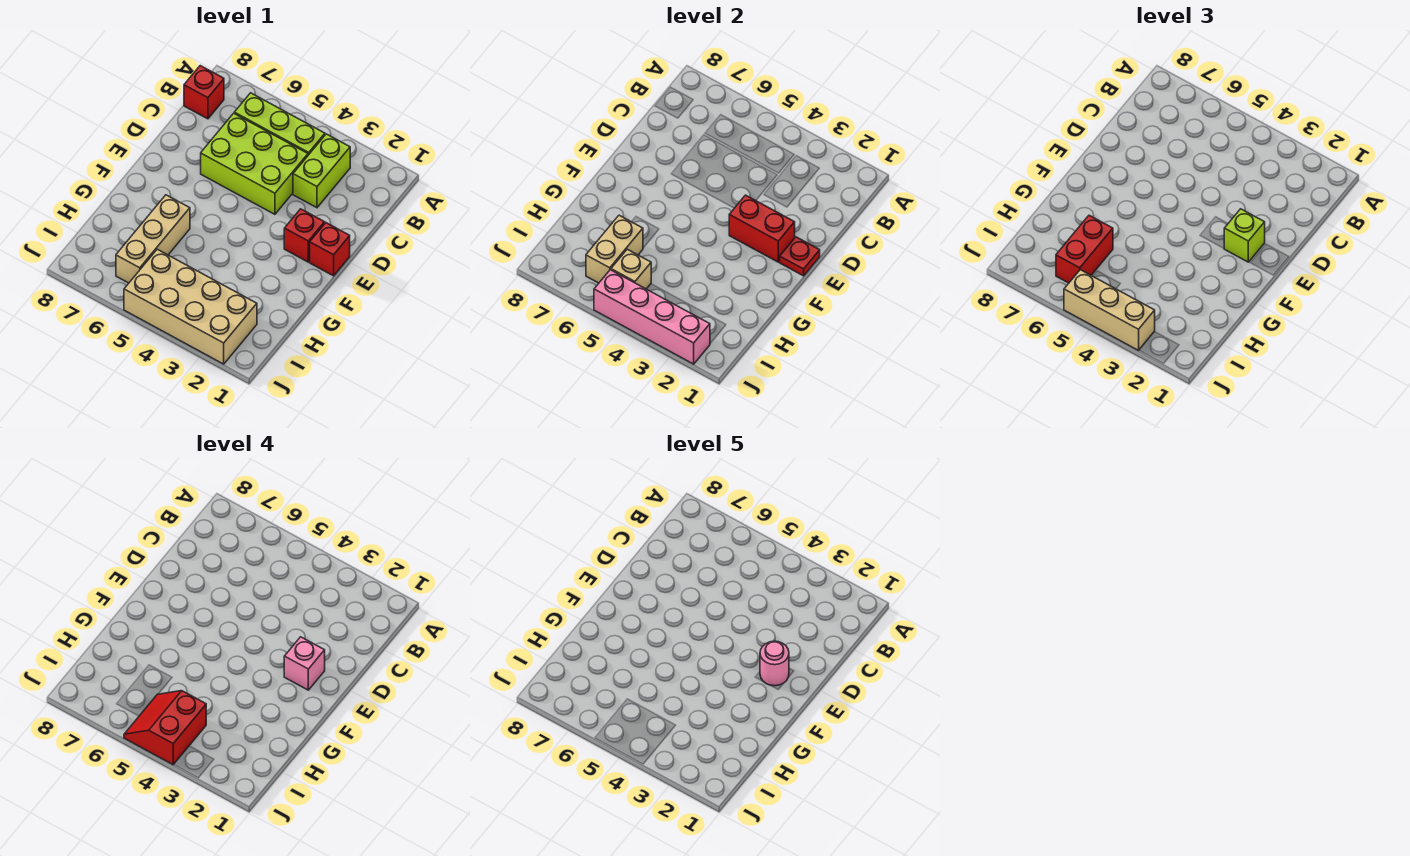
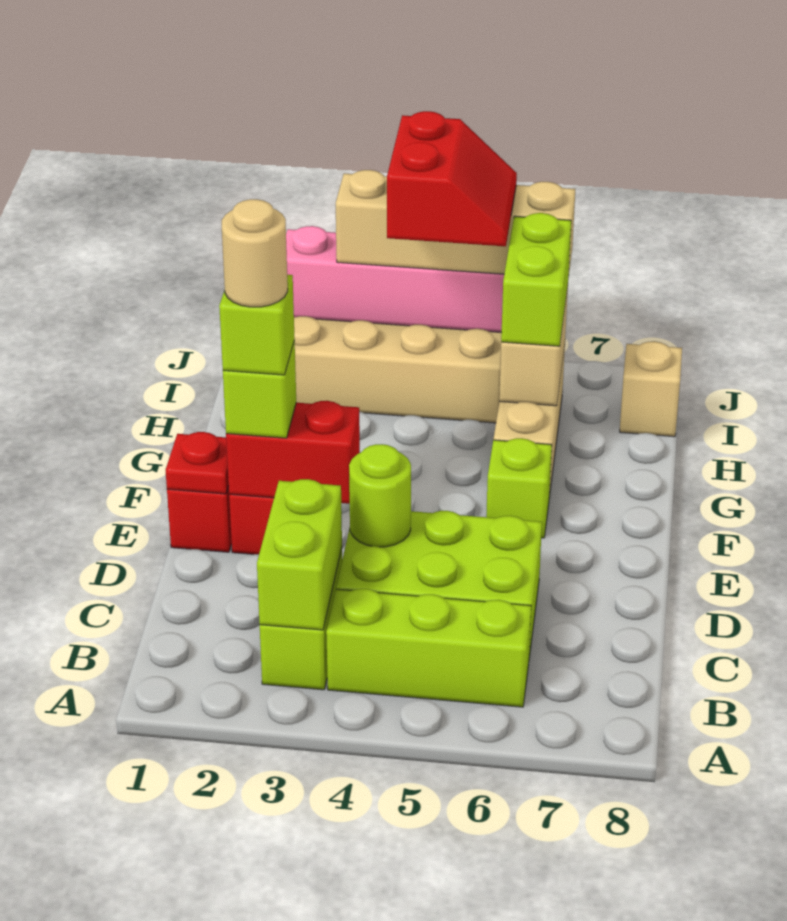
none -> lime 1x2 brick [257,479,342,630]
red 1x1 brick [184,66,224,119] -> none
none -> lime 1x1 round brick [349,444,411,547]
pink 1x1 brick [284,637,325,690] -> lime 1x1 brick [219,275,295,375]
pink 1x1 round brick [760,641,789,686] -> tan 1x1 round brick [222,199,288,307]
none -> lime 1x1 brick [486,438,552,538]
red 1x2 brick [1056,215,1113,283] -> lime 1x2 brick [501,213,571,346]
tan 1x1 brick [611,249,651,289] -> tan 1x1 brick moved to [620,341,682,437]
tan 1x3 brick [1064,270,1155,350] -> tan 1x4 brick [336,170,575,277]

